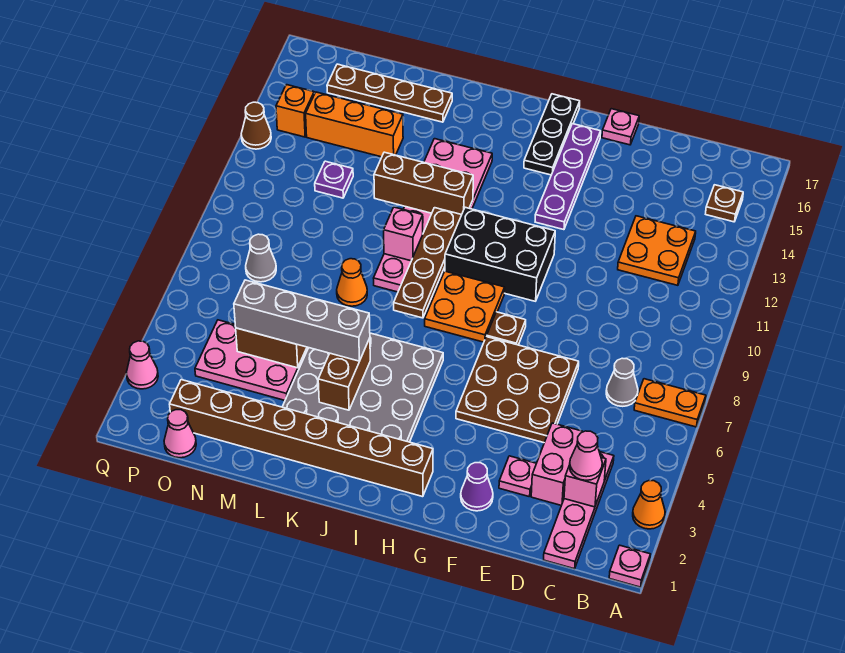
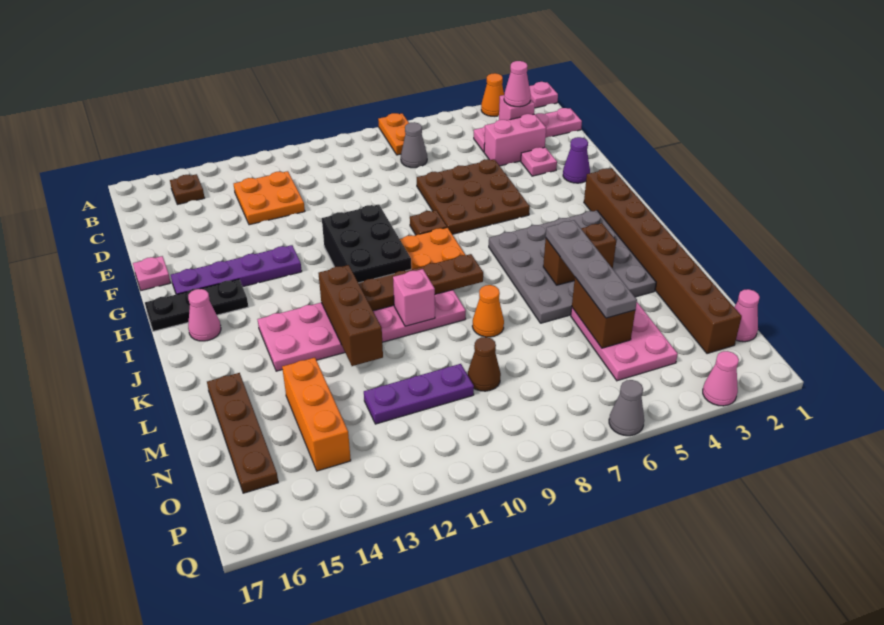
none -> pink 1x1 cone [188,289,221,341]
grey 1x4 brick [234,280,370,361] -> grey 1x4 plate [546,220,637,318]
purple 1x1 plate [315,161,353,198] -> purple 1x3 plate [364,364,474,424]
grey 1x1 cone [246,234,276,282] -> grey 1x1 cone moved to [609,380,644,436]
orange 1x1 brick [276,85,314,137] -> none
brown 1x1 cone [241,102,271,149] -> brown 1x1 cone moved to [468,337,501,391]

